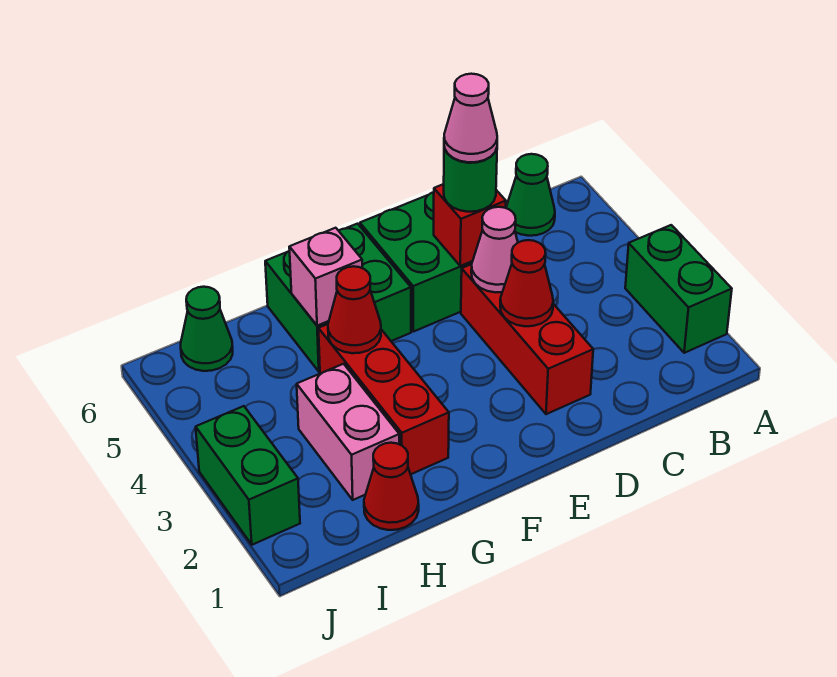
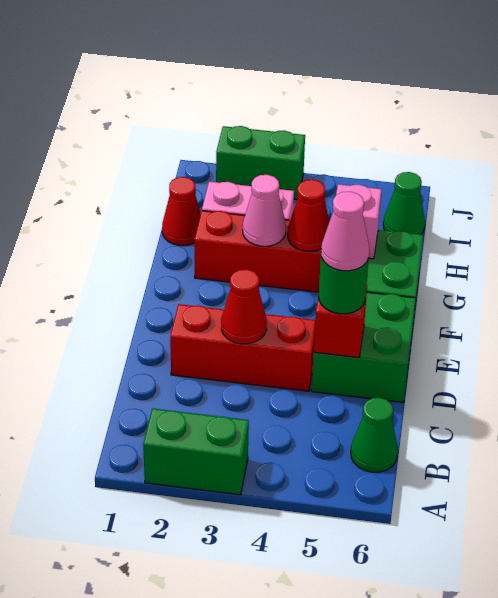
pink 1x1 cone [471,207,518,292] -> pink 1x1 cone moved to [243,175,286,246]

